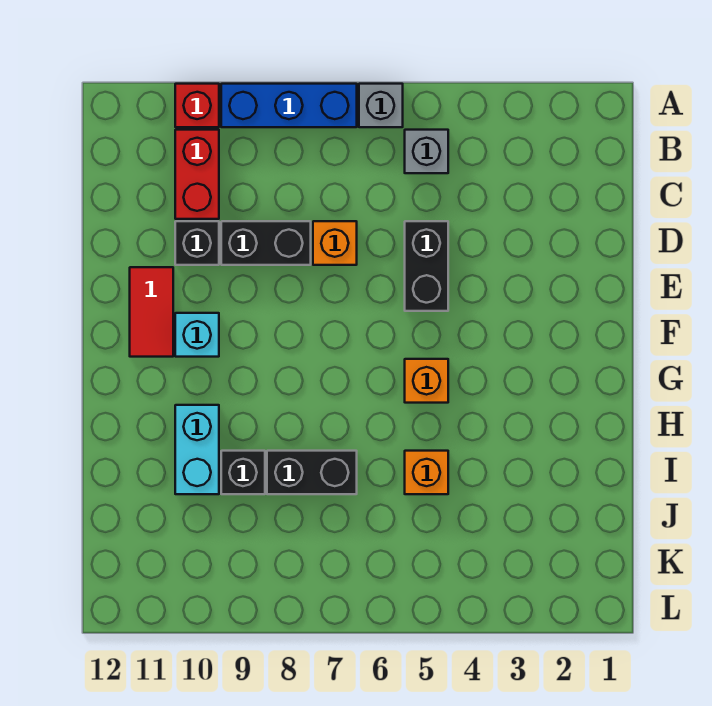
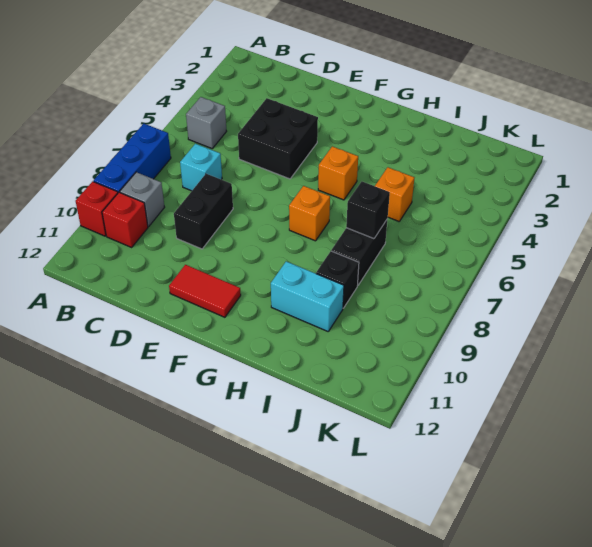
grey 1x1 brick [359,84,403,127] -> grey 1x1 brick moved to [120,172,165,227]
red 1x2 brick [175,130,219,219] -> red 1x1 brick [102,192,148,247]
black 1x2 brick [405,221,448,311] -> black 2x2 brick [238,98,318,179]
orange 1x1 brick [313,221,357,265] -> orange 1x1 brick moved to [289,186,330,241]
black 1x1 brick [175,221,219,265] -> black 1x1 brick moved to [346,182,390,239]
cyan 1x1 brick [175,313,219,357] -> cyan 1x1 brick moved to [180,144,222,191]

